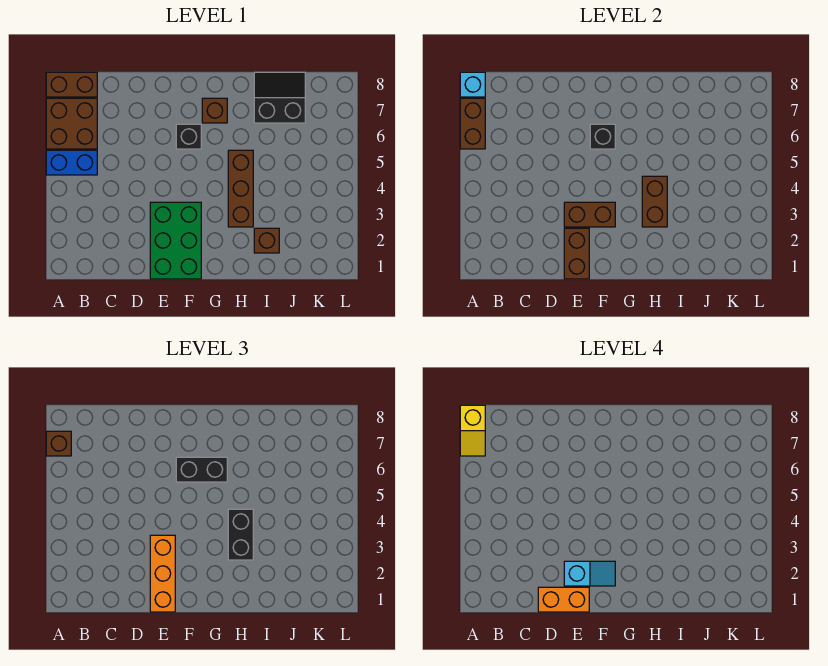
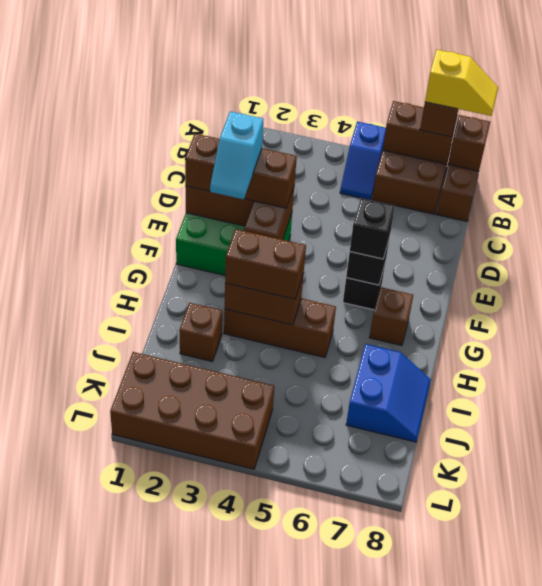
blue 1x2 brick [46,150,97,175] -> blue 1x2 slope [340,122,386,200]
yellow 1x2 slope [460,405,485,456] -> yellow 1x2 slope turned to [425,50,498,116]
cyan 1x1 brick [460,72,485,97] -> brown 1x1 brick [448,115,490,171]
orange 1x2 brick [538,587,589,612] -> none
orange 1x3 brick [150,535,175,612] -> brown 1x3 brick [185,134,297,208]
black 1x2 brick [176,457,227,482] -> black 1x1 brick [350,198,395,259]
black 1x2 brick [228,509,253,560] -> brown 1x2 brick [225,229,306,299]
black 2x2 slope [254,72,305,123] -> blue 2x2 slope [346,344,431,442]
none -> brown 2x4 brick [110,352,274,469]

